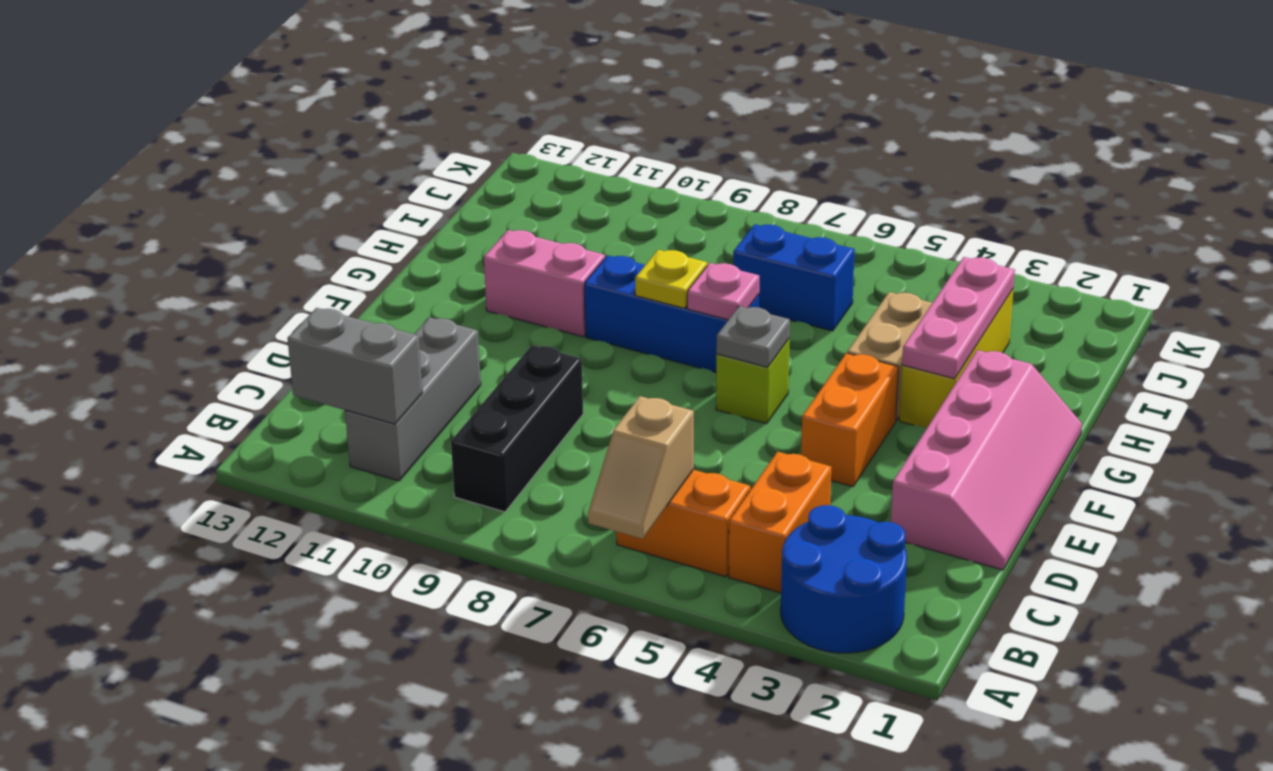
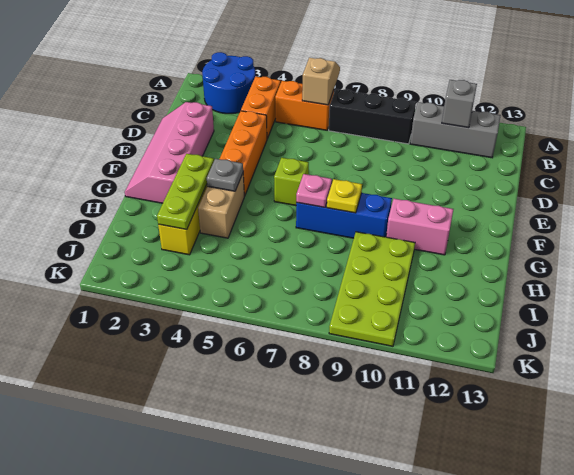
black 1x3 brick [451,345,583,512] -> black 1x3 brick turned to [329,89,416,144]
grey 1x3 brick [345,317,481,481] -> grey 1x3 brick turned to [410,102,501,158]
grey 1x2 brick [287,308,422,424] -> grey 1x1 brick [442,80,477,128]
orange 1x2 brick [801,353,898,487] -> orange 1x3 brick [220,111,267,196]
grey 1x1 plate [716,306,790,367] -> grey 1x1 plate moved to [207,159,243,191]
pink 1x3 plate [902,257,1015,379] -> lime 1x3 plate [157,154,214,230]
none -> lime 2x4 plate [329,232,415,346]
blue 1x2 brick [733,224,855,331] -> none

